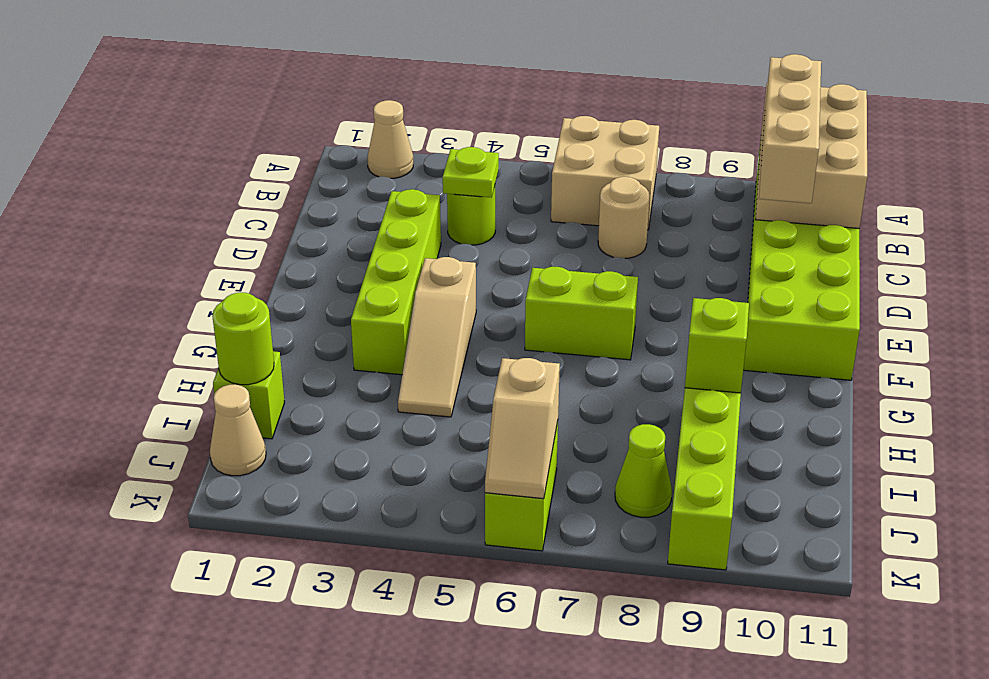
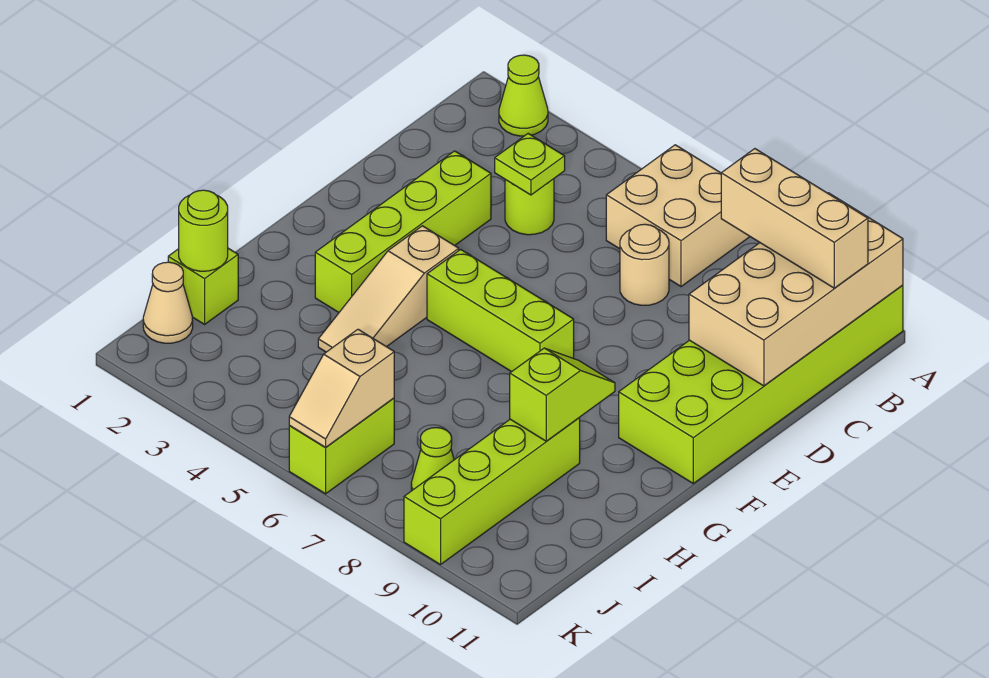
tan 1x1 cone [367,100,413,178] -> lime 1x1 cone [499,55,548,136]
tan 2x3 brick [755,83,867,229] -> tan 2x4 brick [689,193,903,386]
tan 1x3 brick [759,54,821,203] -> tan 1x3 brick turned to [721,149,868,288]
lime 1x2 brick [525,267,638,360] -> lime 1x3 brick [427,249,574,372]

